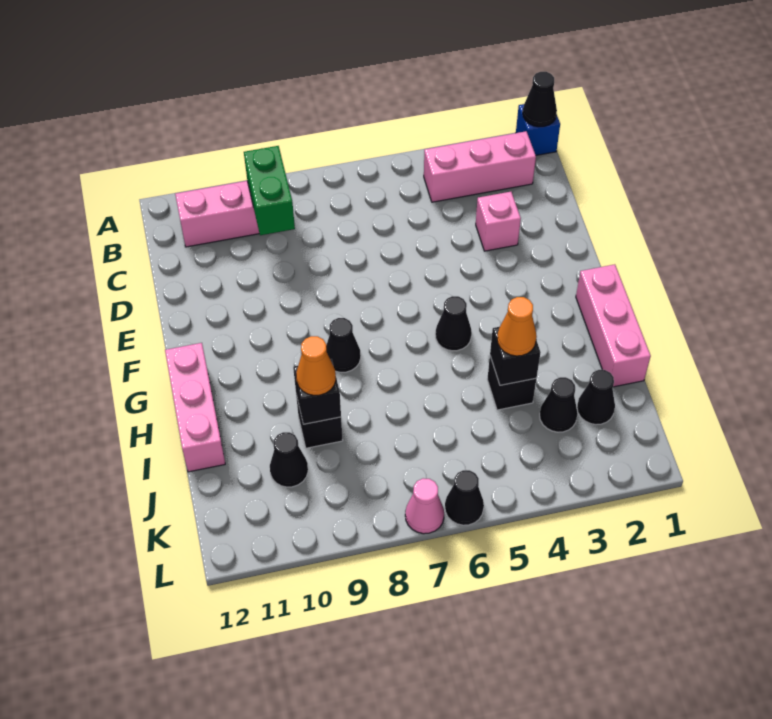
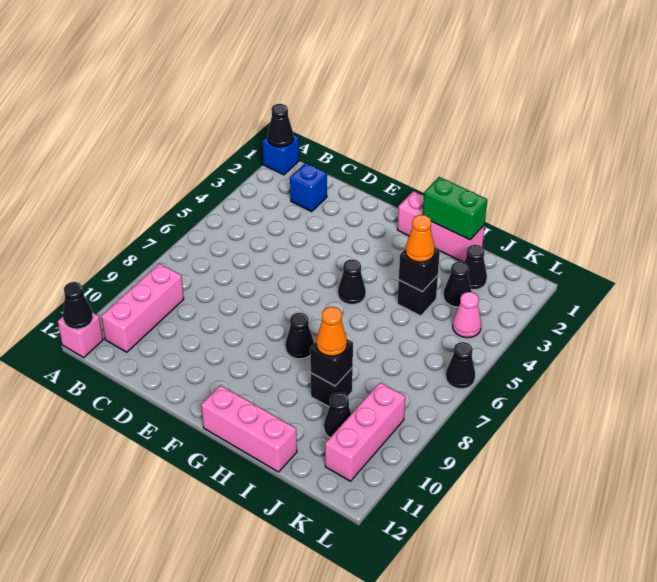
none -> black 1x1 cone [63,282,93,329]
pink 1x3 brick [424,131,536,202] -> pink 1x3 brick moved to [325,382,405,481]
green 1x2 brick [244,146,295,235] -> green 1x2 brick moved to [423,177,487,240]
none -> blue 1x1 brick [290,163,327,211]
pink 1x1 brick [476,192,521,251] -> pink 1x1 brick moved to [58,312,103,358]
pink 1x1 cone [405,478,444,534] -> pink 1x1 cone moved to [453,292,481,338]

